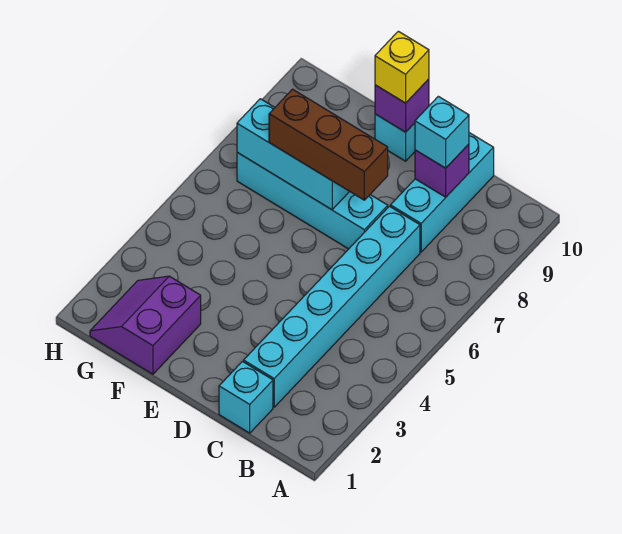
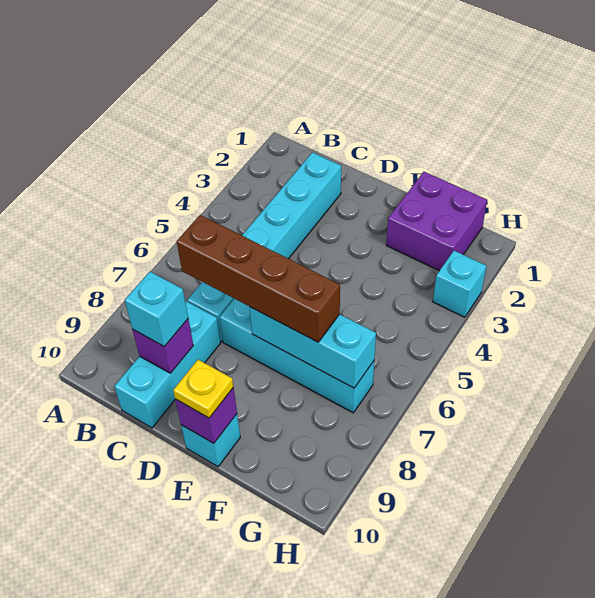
cyan 1x1 brick [219,362,273,433] -> cyan 1x1 brick moved to [433,251,486,317]
brown 1x3 brick [269,89,388,200] -> brown 1x4 brick [177,215,340,342]
yellow 1x1 brick [375,31,429,103] -> yellow 1x1 plate [173,360,233,418]
purple 2x2 slope [90,276,201,374] -> purple 2x2 brick [386,172,487,271]

